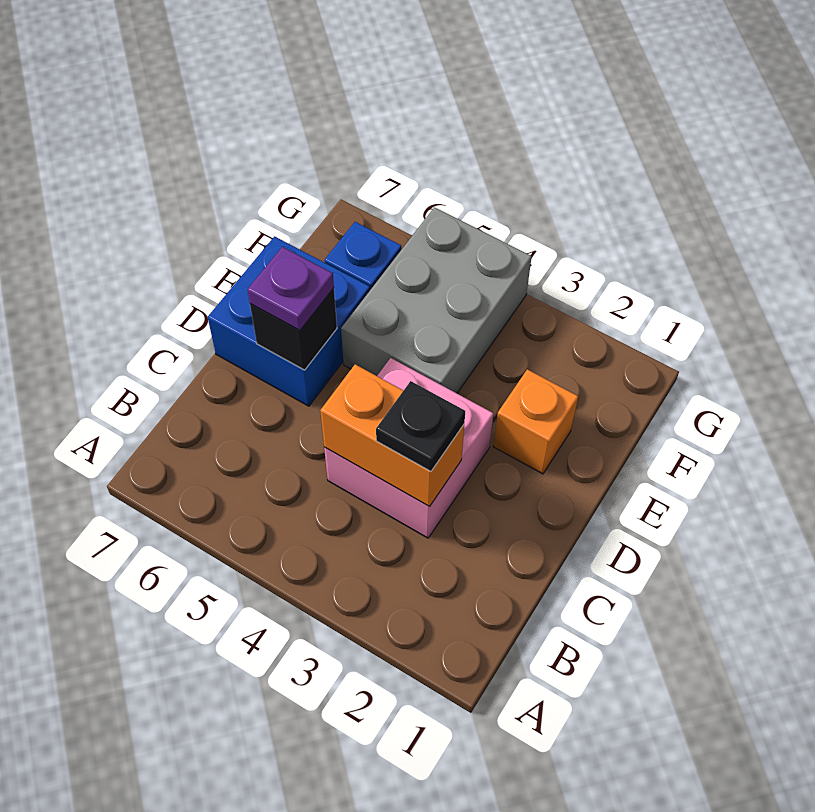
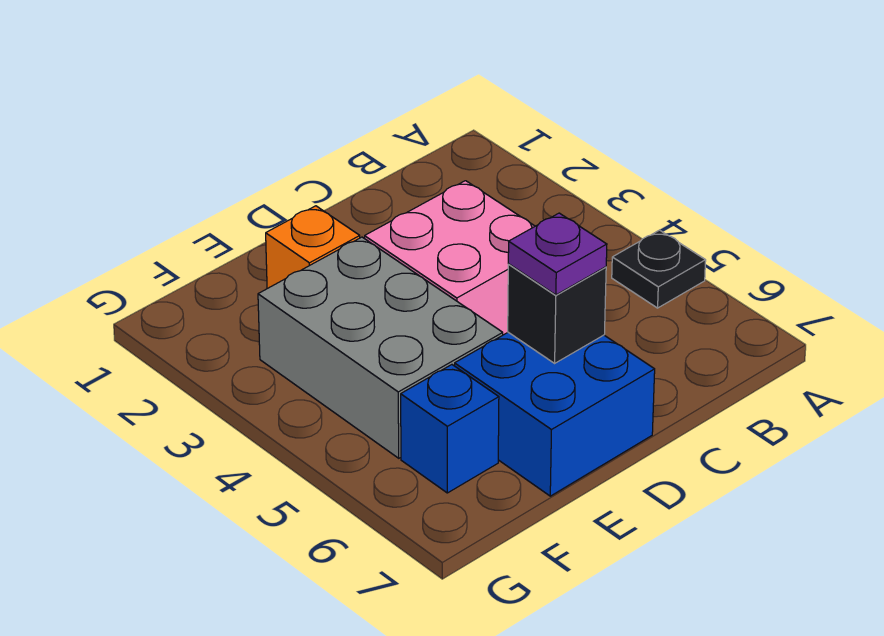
orange 1x2 brick [320,364,464,507] -> none
black 1x1 plate [376,381,465,472] -> black 1x1 plate moved to [612,230,706,308]
grey 2x3 brick [341,207,532,393] -> grey 2x3 brick turned to [258,237,503,458]

